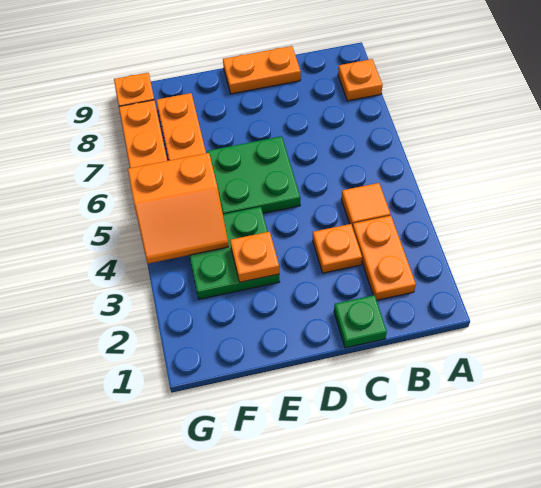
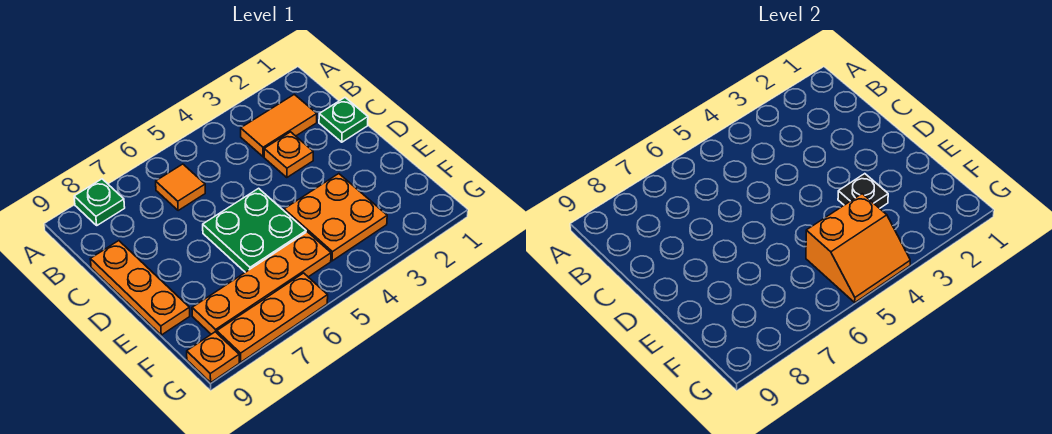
orange 1x1 plate [338,59,383,101] -> green 1x1 plate [74,179,125,225]
orange 1x2 plate [353,216,416,300] -> orange 1x2 tile [241,94,317,157]
orange 1x1 tile [341,183,390,227] -> orange 1x1 tile moved to [156,164,205,211]
orange 1x2 plate [223,46,301,94] -> orange 1x3 plate [90,241,190,335]
green 2x2 plate [189,207,280,299] -> orange 2x2 plate [284,174,387,261]
orange 1x1 plate [230,232,279,282] -> black 1x1 plate [838,174,888,208]
orange 2x2 slope [128,153,229,264] -> orange 2x2 slope turned to [806,194,910,303]

